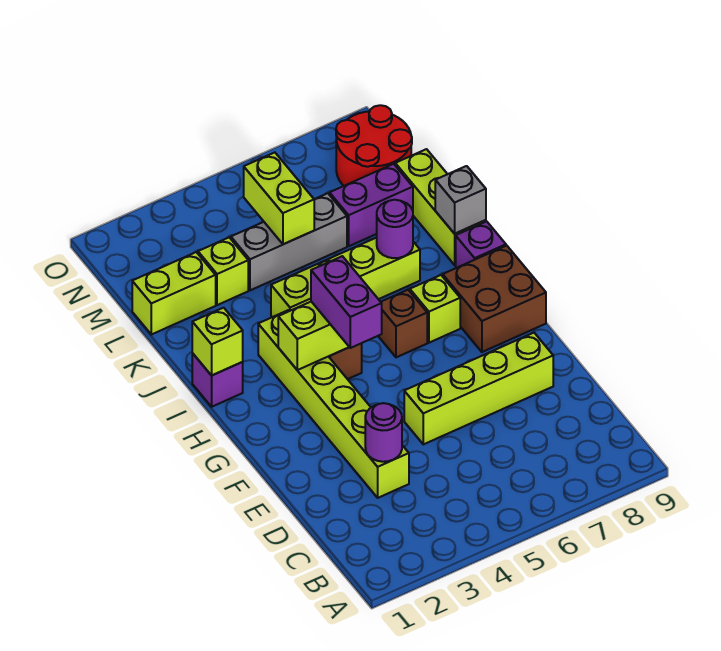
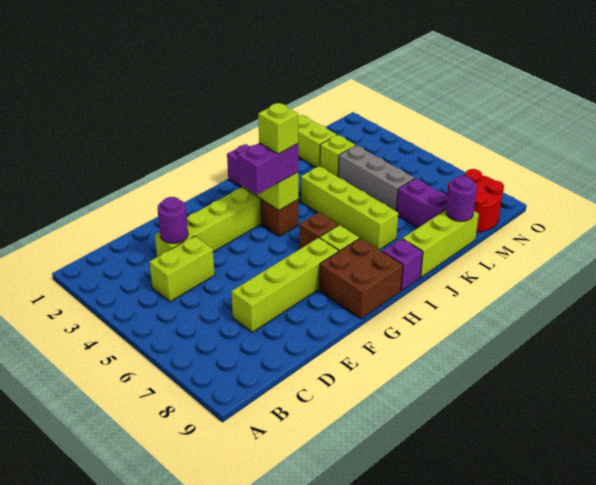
lime 1x4 brick [404,333,553,444] -> lime 1x4 brick turned to [231,238,339,332]
lime 1x1 brick [192,308,243,376] -> lime 1x1 brick moved to [258,103,298,154]
purple 1x1 round brick [377,200,413,258] -> purple 1x1 round brick moved to [446,176,477,221]
grey 1x1 brick [435,166,486,234] -> none
lime 1x2 brick [244,152,314,244] -> lime 1x2 brick moved to [149,236,215,302]

